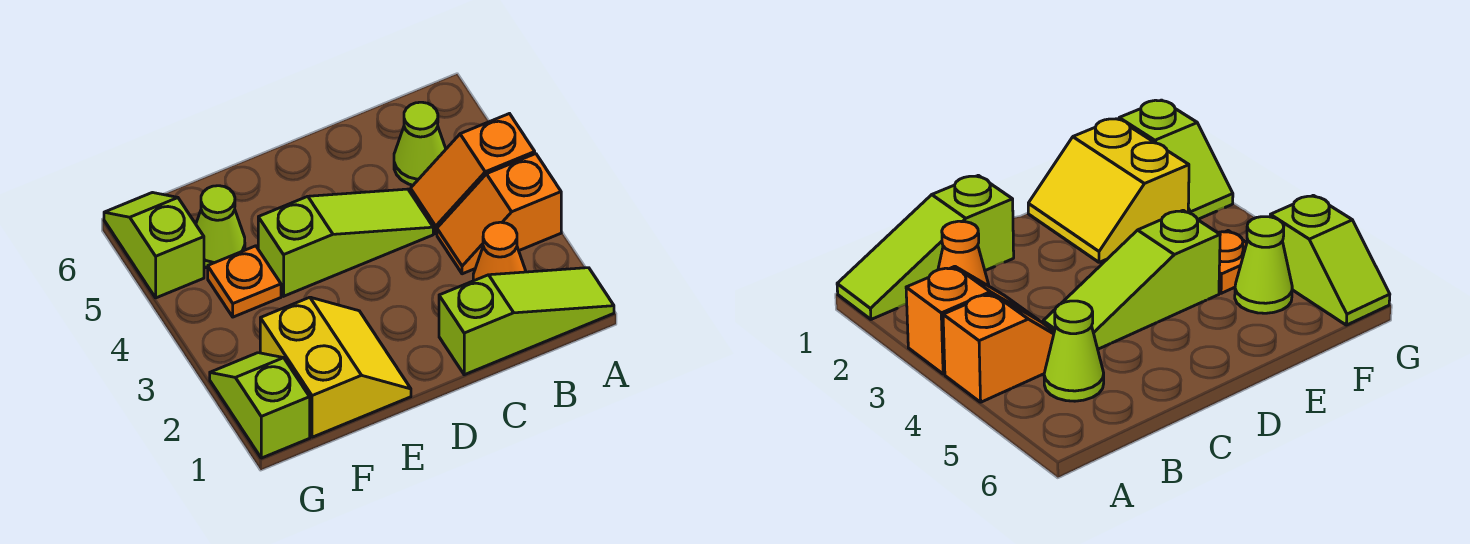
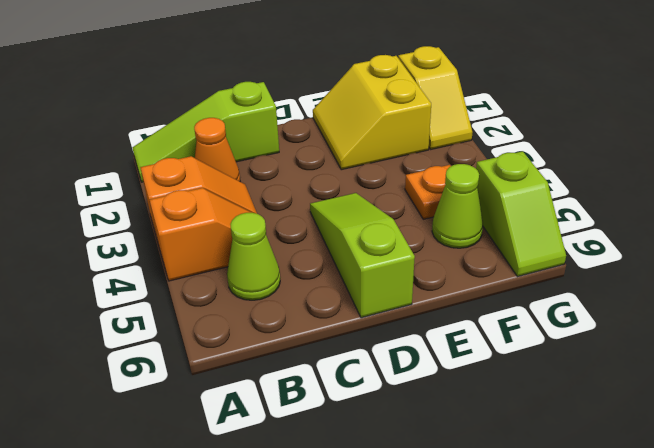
lime 1x3 slope [258,189,433,296] -> lime 1x3 slope turned to [310,193,415,318]
lime 1x2 slope [210,353,310,458] -> yellow 1x2 slope [398,46,473,149]

